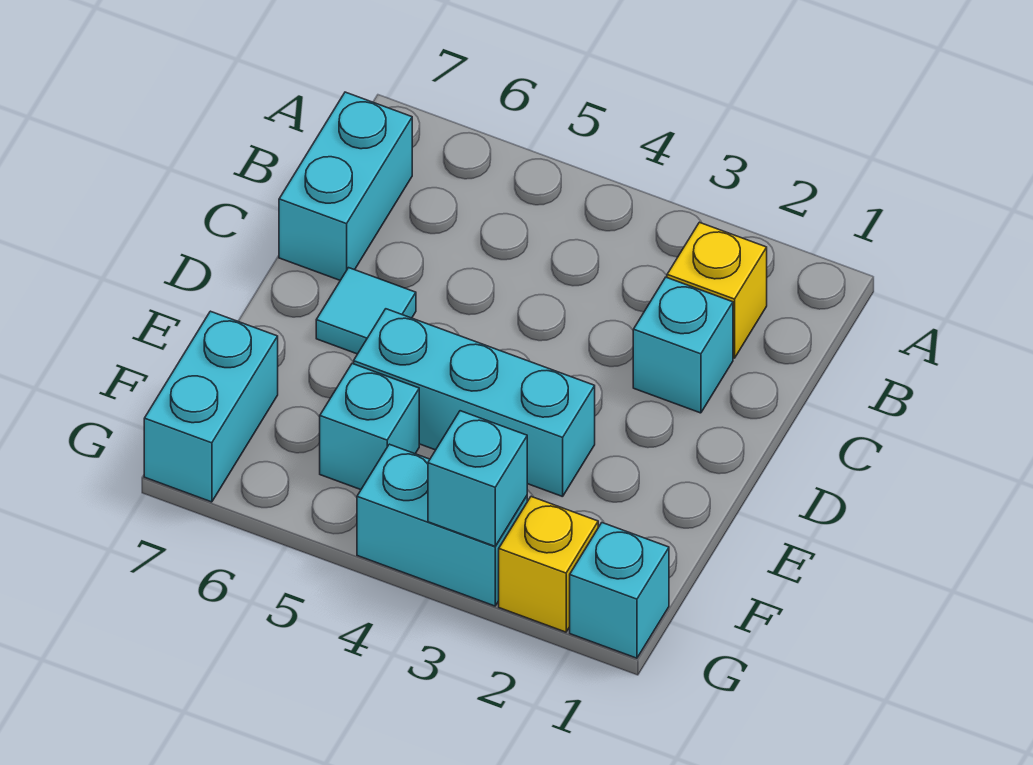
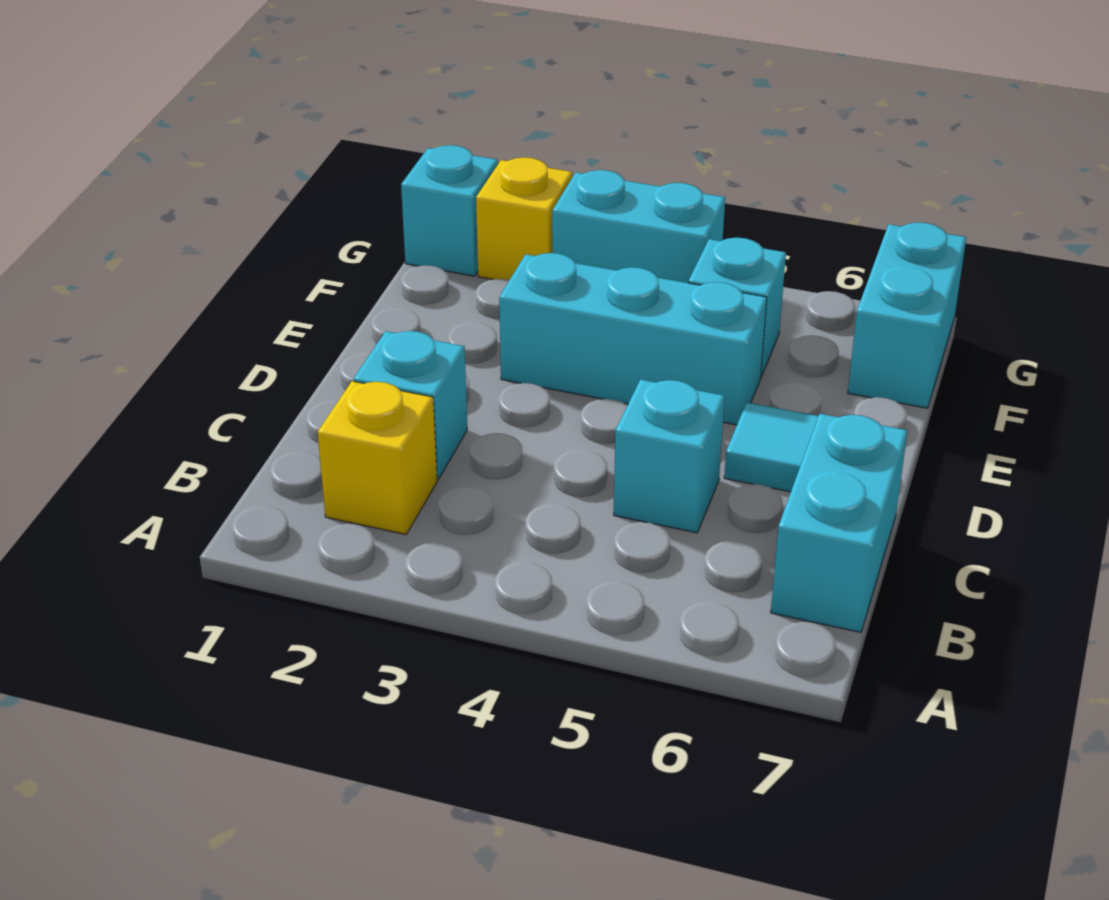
cyan 1x1 brick [428,411,527,546] -> cyan 1x1 brick moved to [614,380,725,533]

